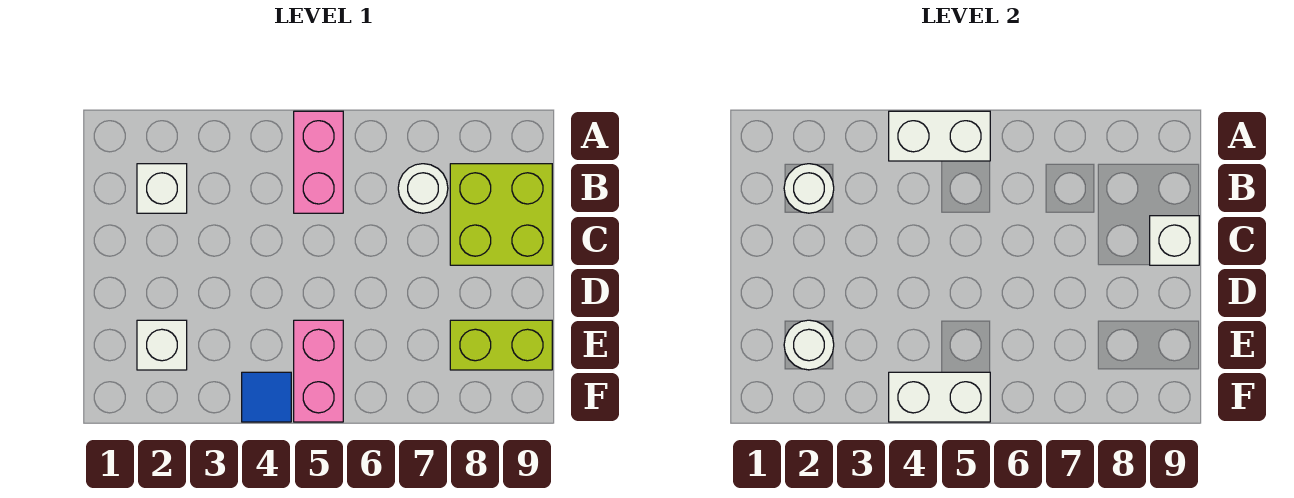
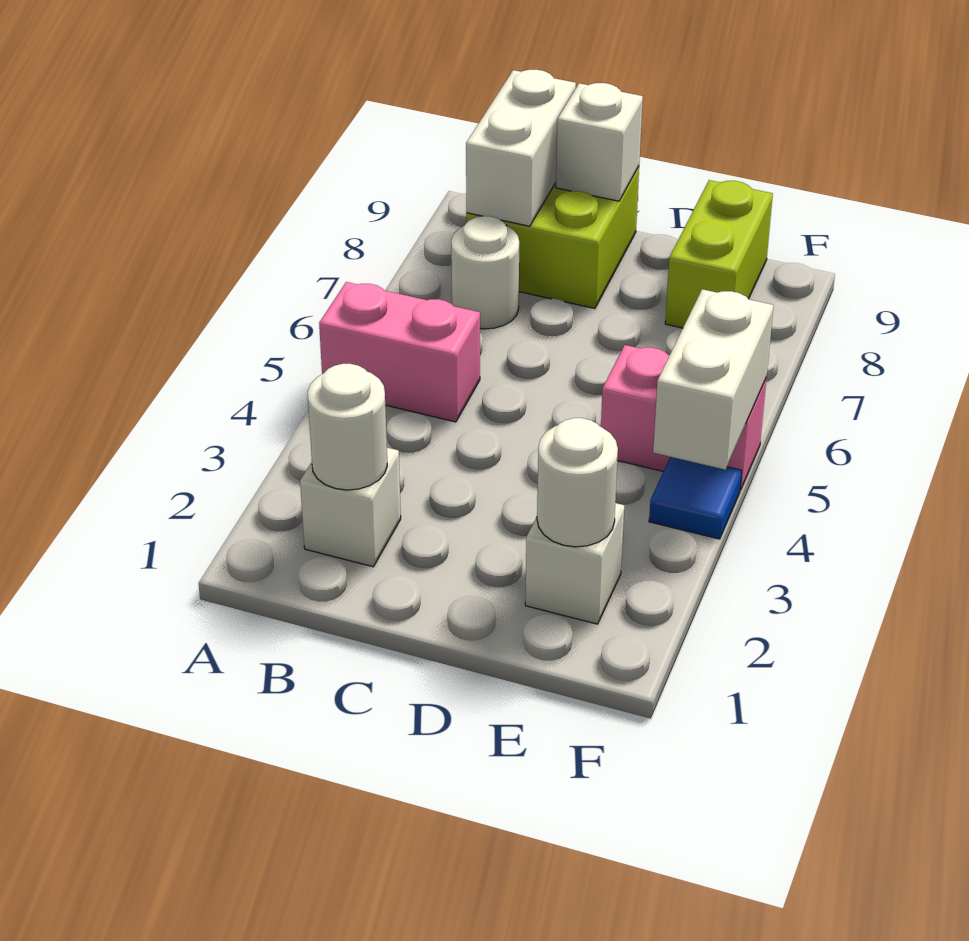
white 1x2 brick [889,111,990,161] -> white 1x2 brick moved to [466,70,576,226]

